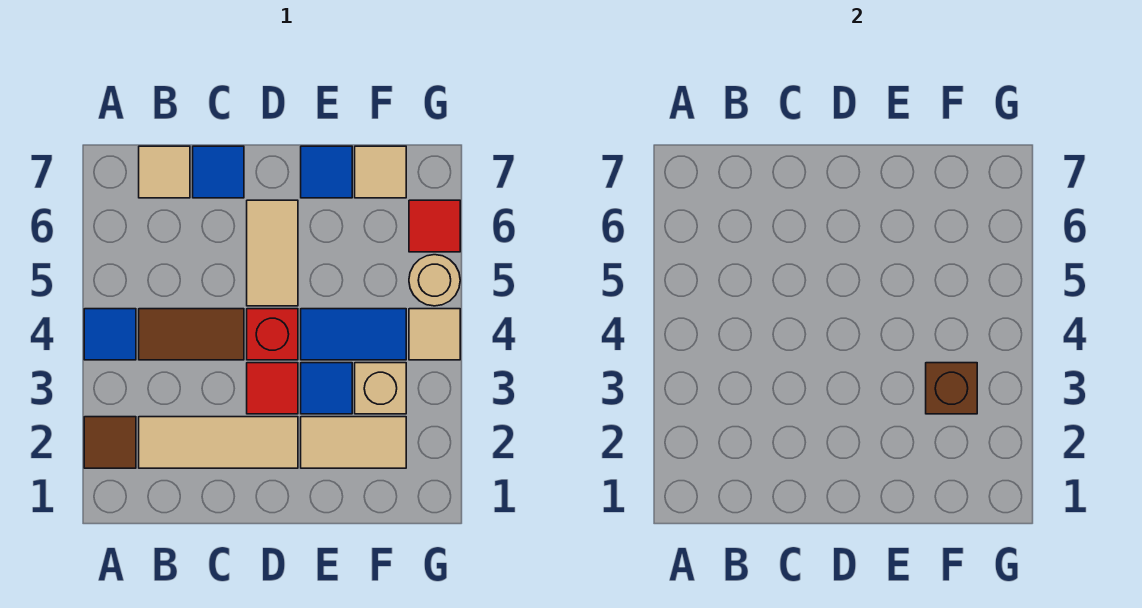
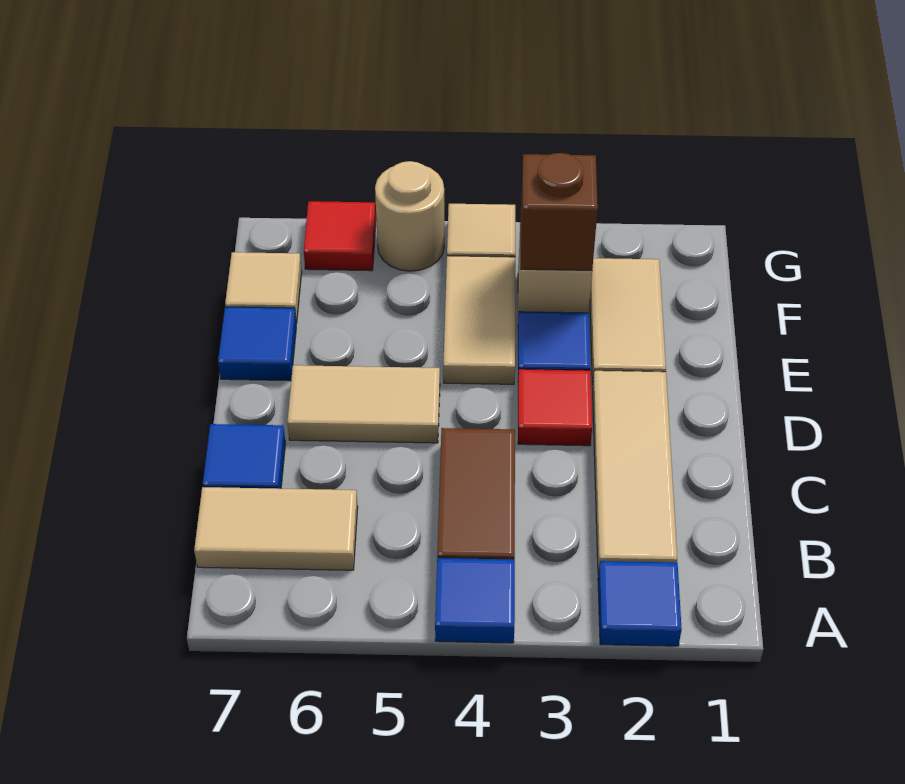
brown 1x1 tile [84,417,136,468] -> blue 1x1 tile [598,561,682,646]
tan 1x1 tile [139,146,190,198] -> tan 1x2 tile [194,487,358,570]
red 1x1 brick [247,309,298,360] -> none
blue 1x2 tile [301,309,406,360] -> tan 1x2 tile [443,256,515,384]

